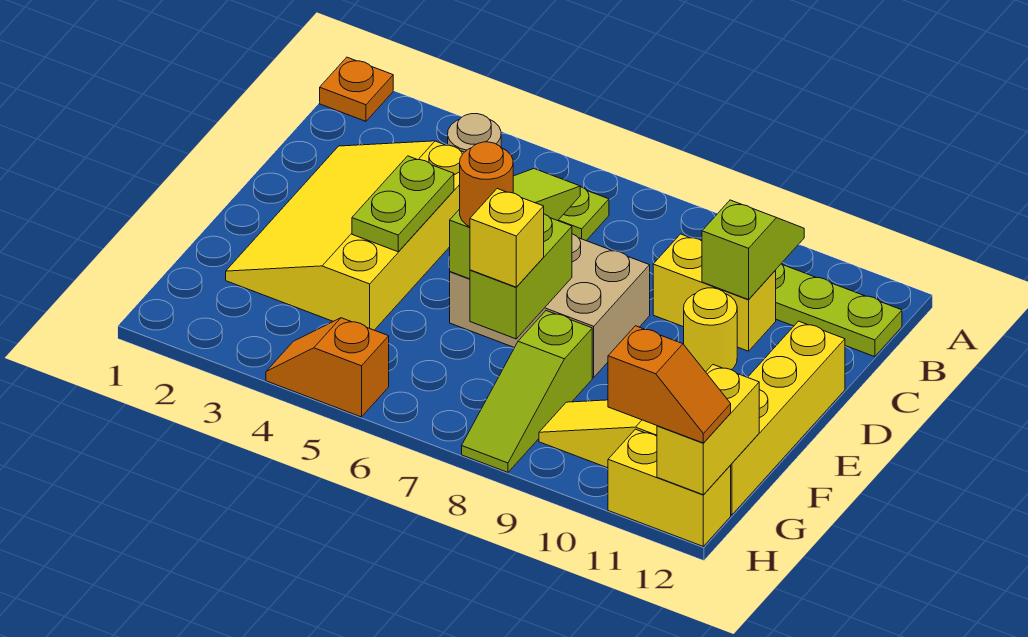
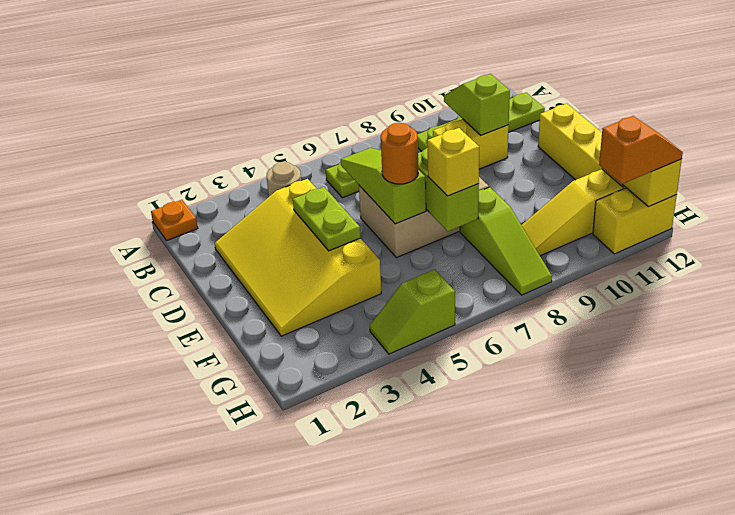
yellow 1x1 round brick [684,288,737,372] -> none
orange 1x2 slope [266,318,389,417] -> lime 1x2 slope [370,269,455,354]

